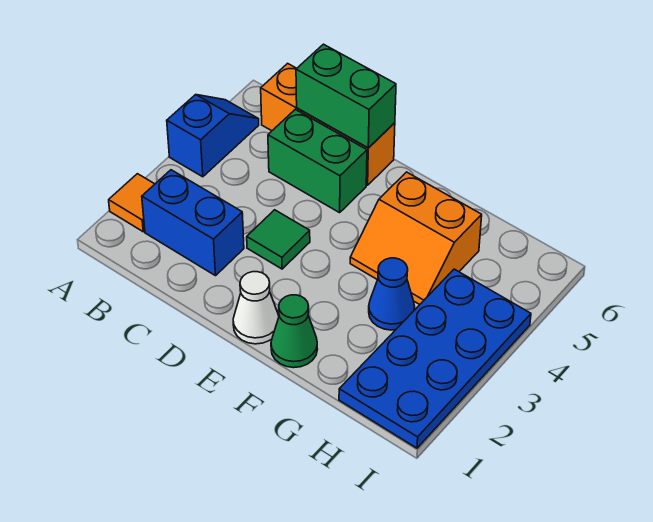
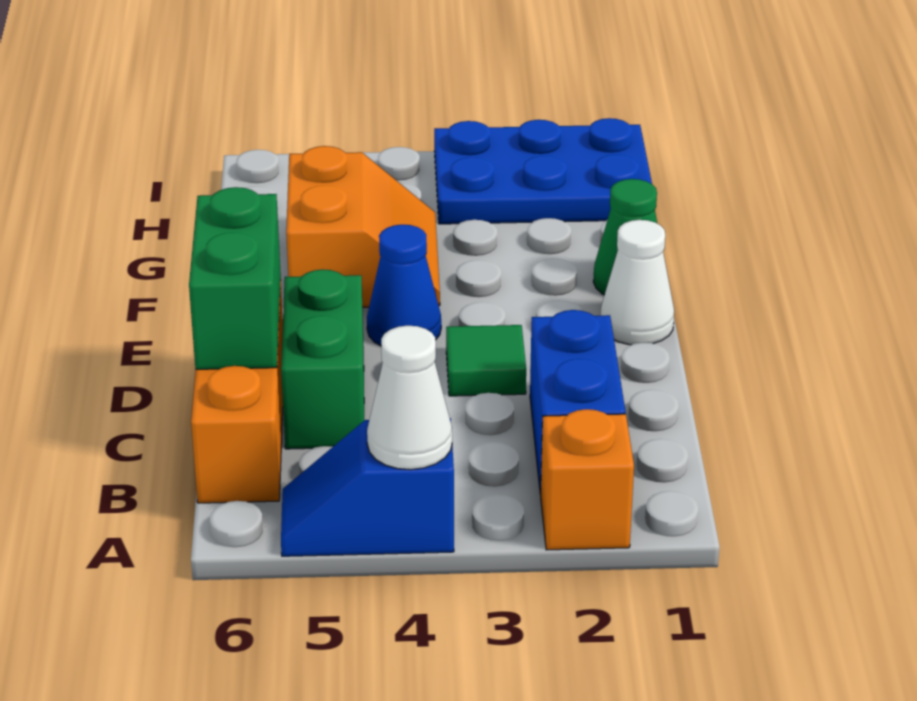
orange 1x1 tile [109,174,155,232] -> orange 1x1 brick [541,409,634,550]
none -> white 1x1 cone [367,326,452,470]
blue 1x1 cone [369,258,415,330] -> blue 1x1 cone moved to [367,225,441,346]
blue 2x4 plate [339,269,531,448] -> blue 2x3 plate [434,118,652,224]

